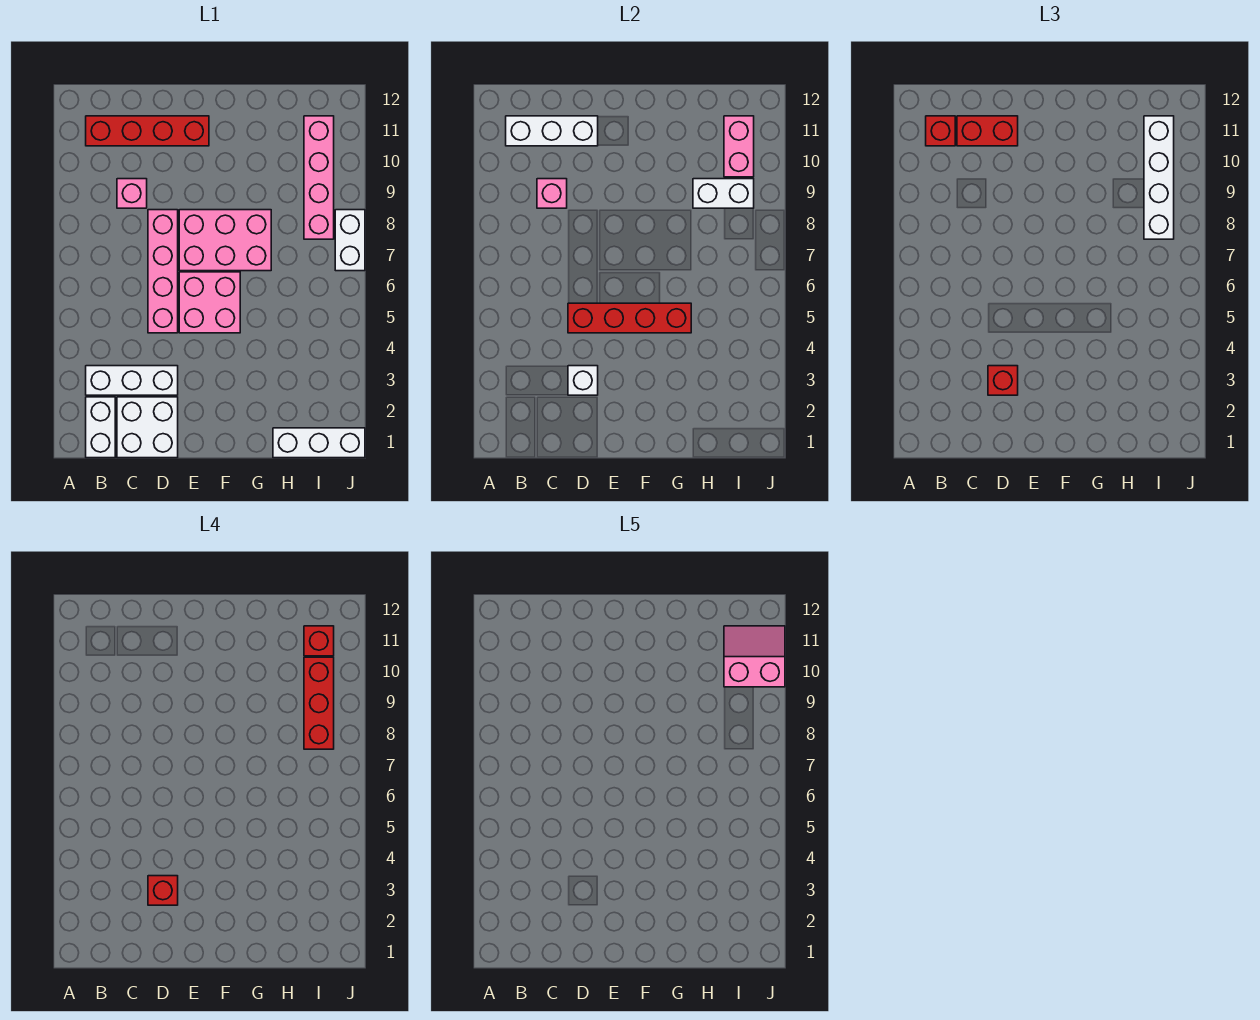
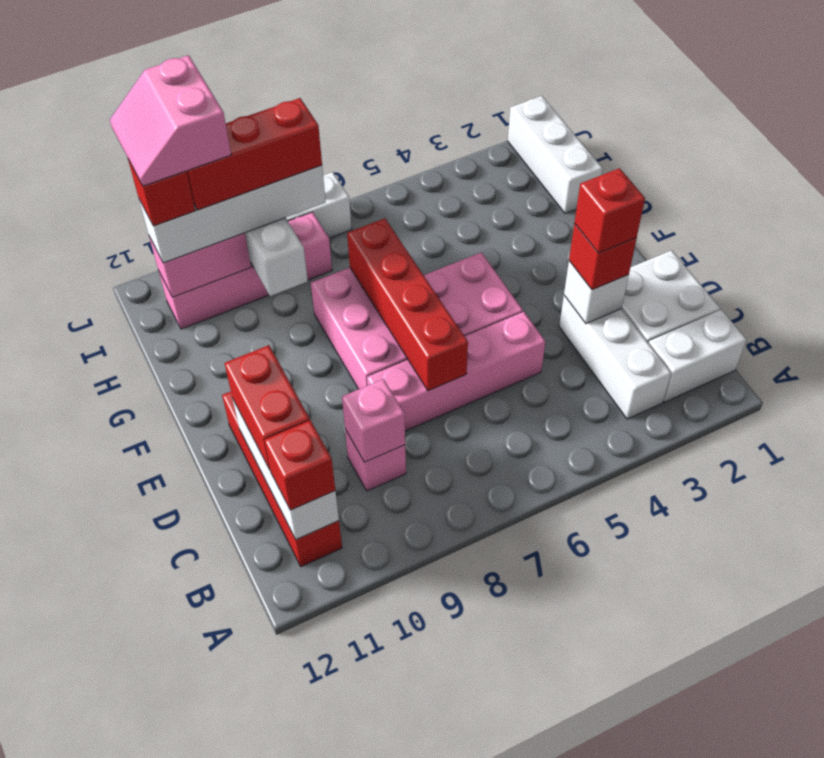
red 1x4 brick [568,303,691,333] -> red 1x4 brick moved to [347,218,468,391]

